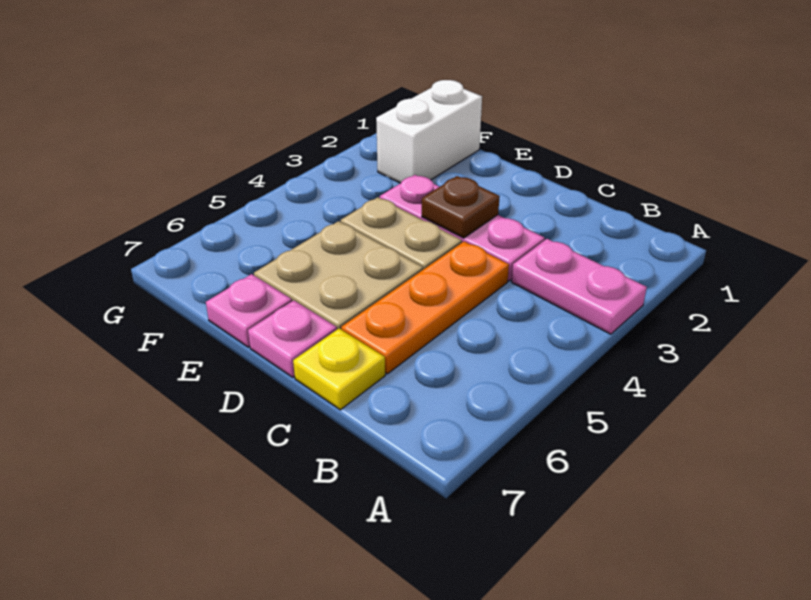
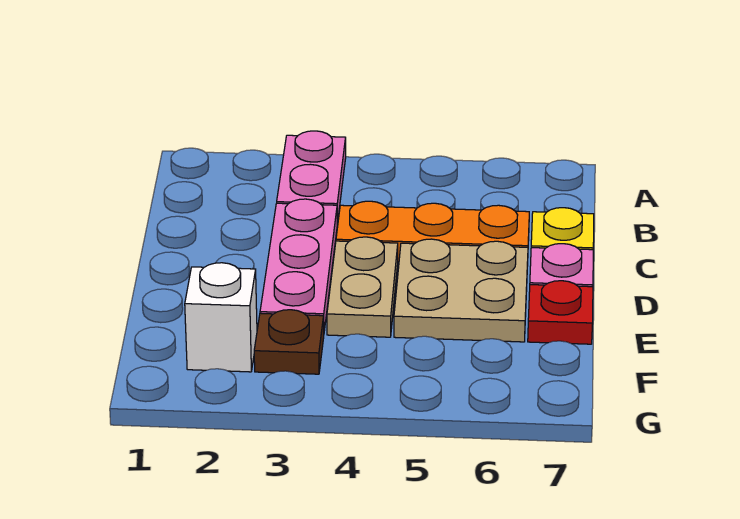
brown 1x1 plate [422,176,500,238] -> brown 1x1 plate moved to [254,310,324,374]
pink 1x1 plate [206,274,292,347] -> red 1x1 plate [528,281,593,344]
white 1x2 brick [376,80,482,183] -> white 1x1 brick [185,263,257,372]

